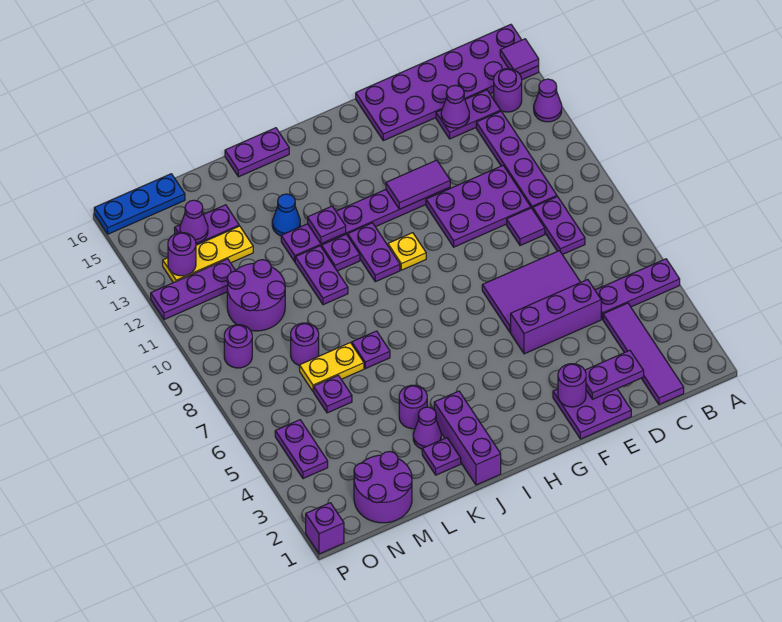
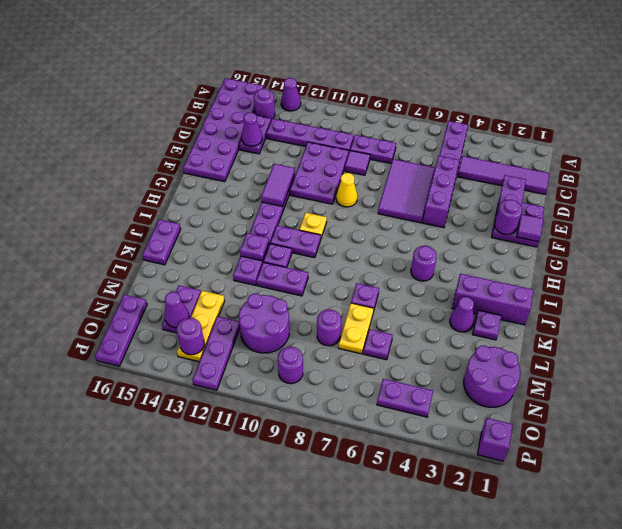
purple 1x1 tile [500,39,539,74] -> purple 1x1 tile moved to [517,214,544,242]
none -> yellow 1x1 cone [336,173,358,207]
purple 1x1 round brick [399,385,427,429] -> purple 1x1 round brick moved to [411,246,437,281]
blue 1x1 cone [272,194,300,236] -> none
blue 1x3 plate [94,174,185,234] -> purple 1x3 plate [95,295,147,366]

